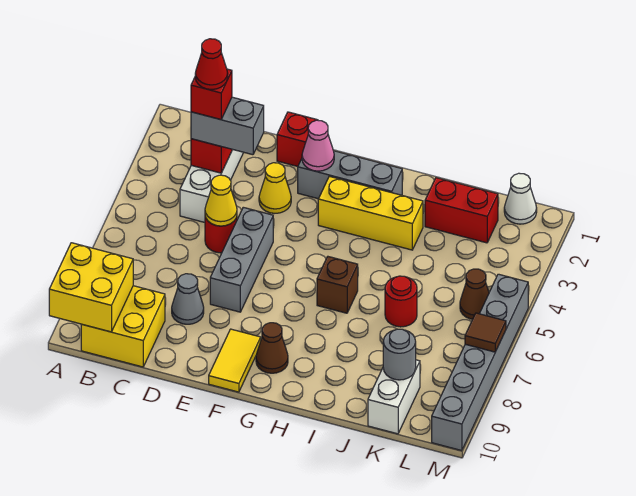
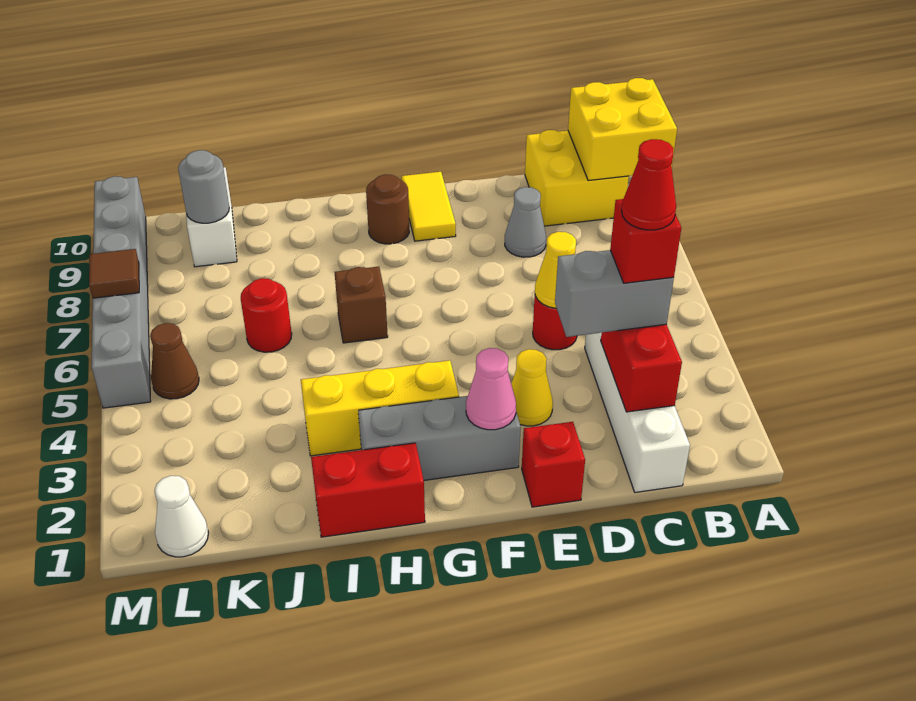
grey 1x3 brick [210,207,273,312] -> none
brown 1x1 cone [256,323,288,373] -> brown 1x1 round brick [366,174,409,244]
red 1x2 brick [425,178,498,243] -> red 1x2 brick moved to [311,443,425,537]

